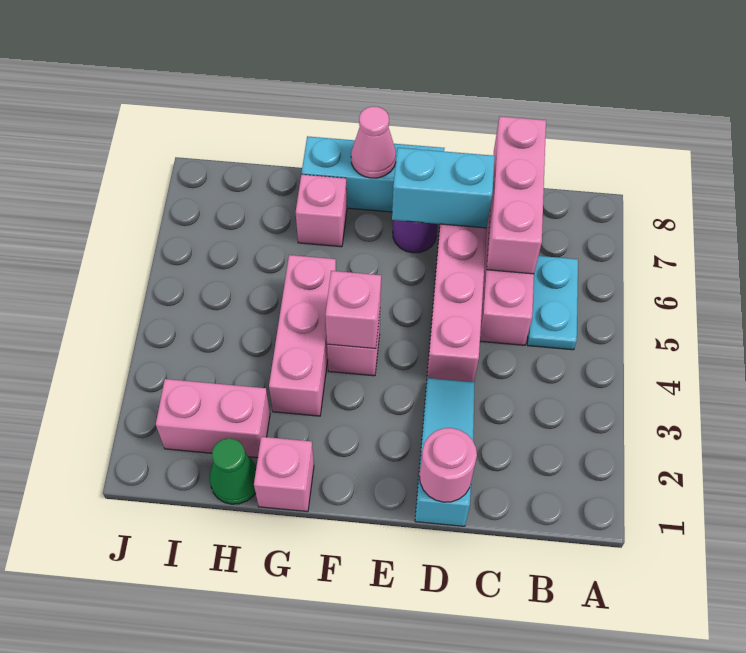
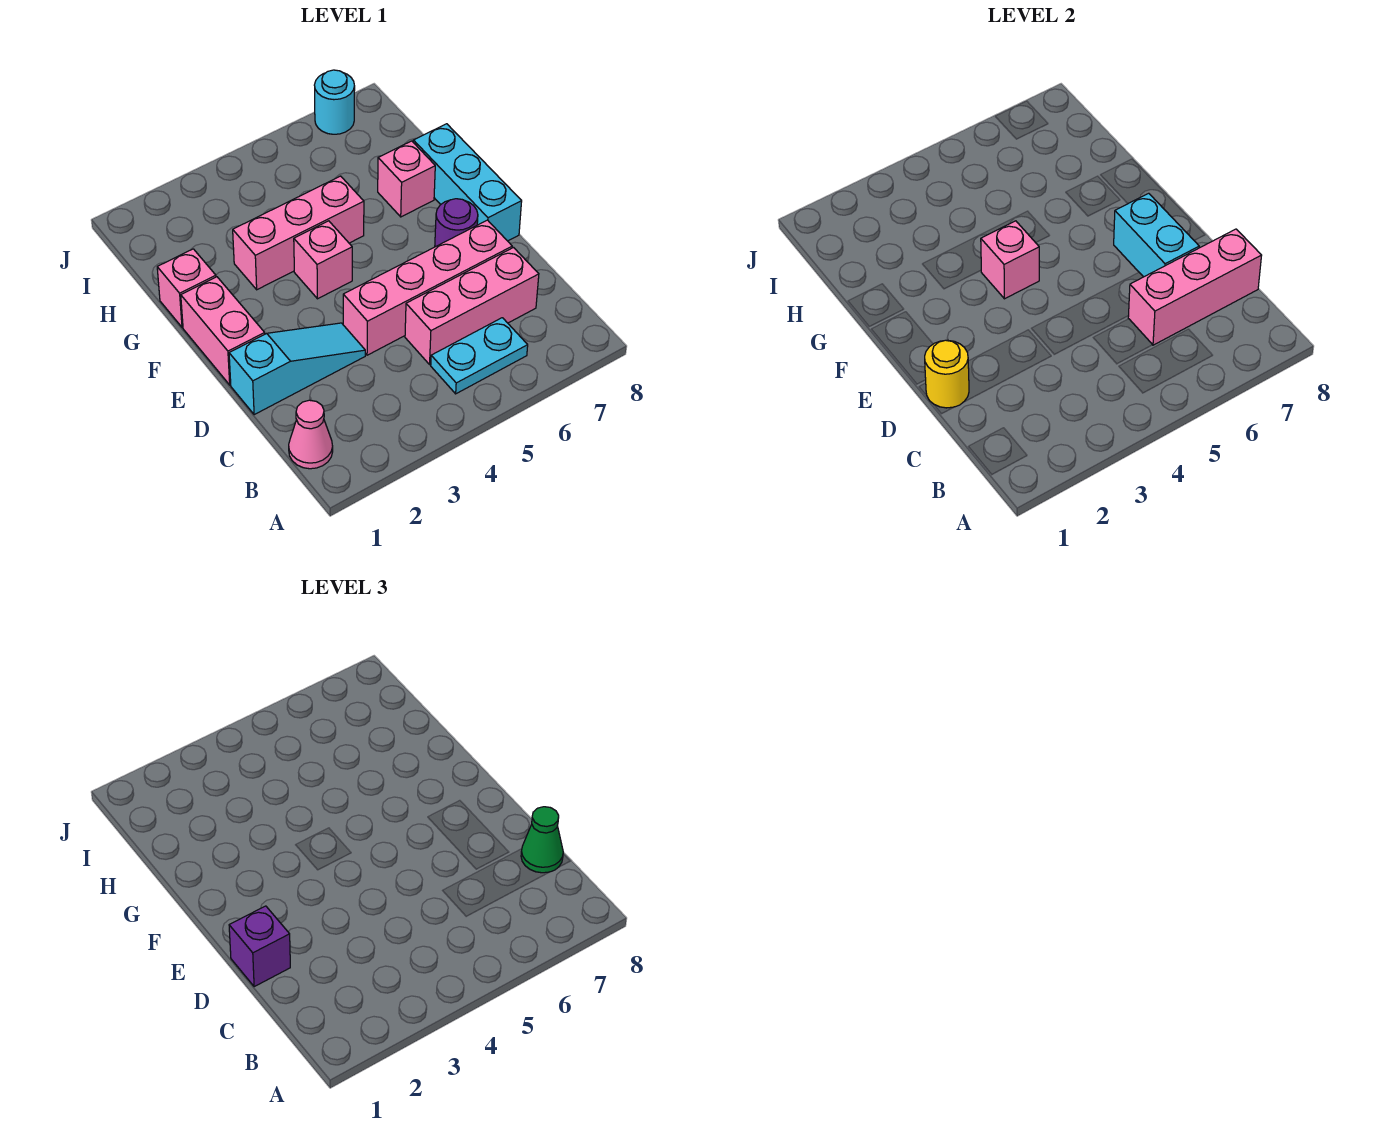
pink 1x1 round brick [420,428,477,502] -> yellow 1x1 round brick [925,340,969,408]
none -> purple 1x1 brick [229,906,290,987]
pink 1x1 cone [351,106,396,178] -> pink 1x1 cone moved to [289,400,333,469]
green 1x1 cone [210,438,257,504] -> green 1x1 cone moved to [521,807,563,873]
pink 1x2 brick [156,379,270,458] -> pink 1x2 brick moved to [181,277,265,385]
none -> cyan 1x1 round brick [315,70,355,134]

